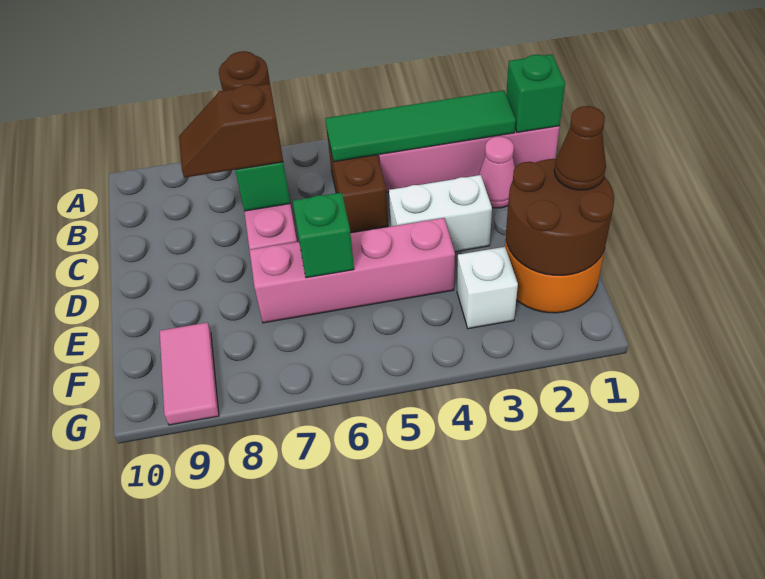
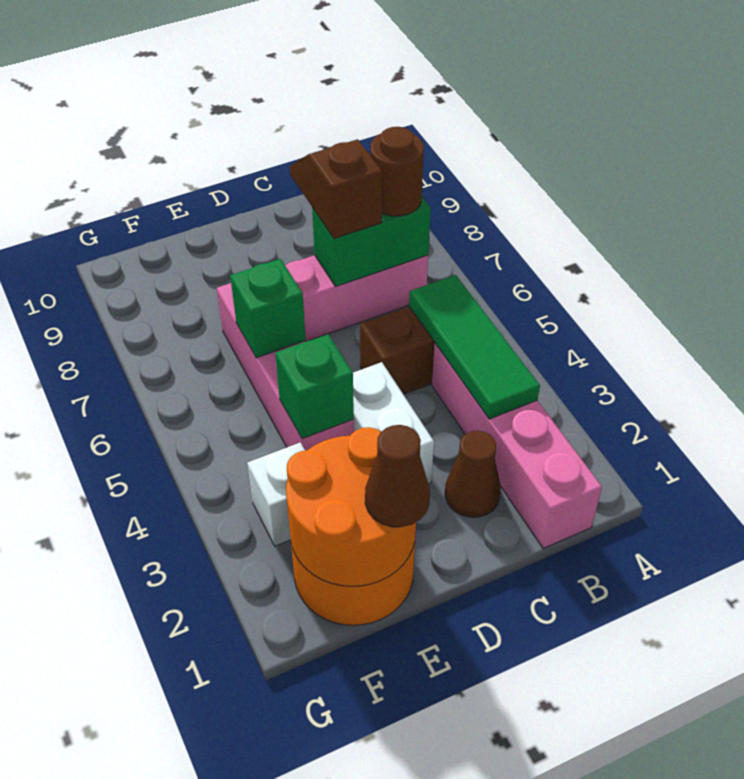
green 1x1 brick [506,54,565,132] -> green 1x1 brick moved to [275,334,354,439]
green 1x4 tile [325,90,516,162] -> green 1x3 tile [409,275,540,419]
pink 1x1 cone [479,136,515,208] -> brown 1x1 cone [445,431,501,517]
brown 2x2 round brick [506,159,614,275] -> orange 2x2 round brick [286,427,416,586]
pink 1x2 tile [160,322,219,425] -> none

